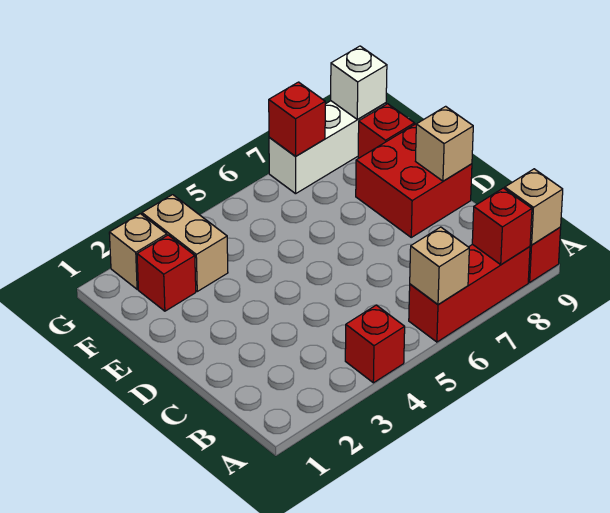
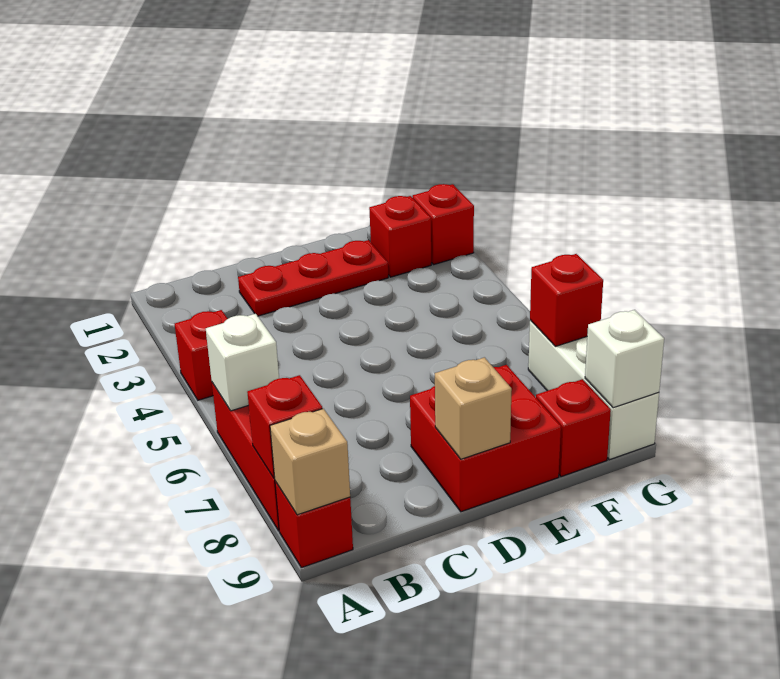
tan 1x1 brick [410,227,469,304] -> white 1x1 brick [206,314,279,411]
none -> red 1x3 plate [238,240,388,316]
tan 1x2 brick [142,195,228,291] -> none
tan 1x1 brick [109,214,167,289] -> red 1x1 brick [413,184,474,264]

